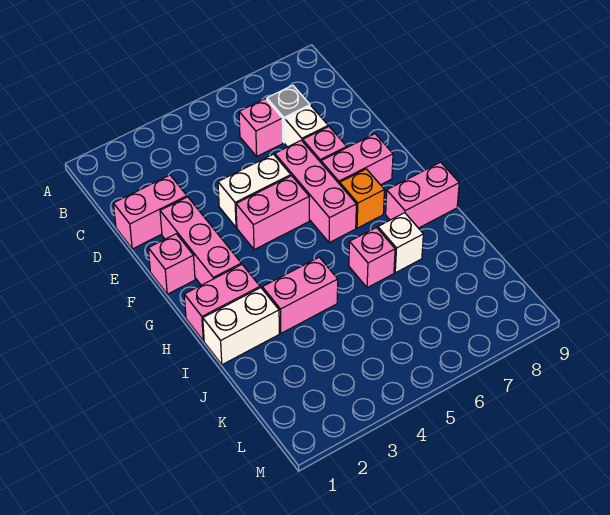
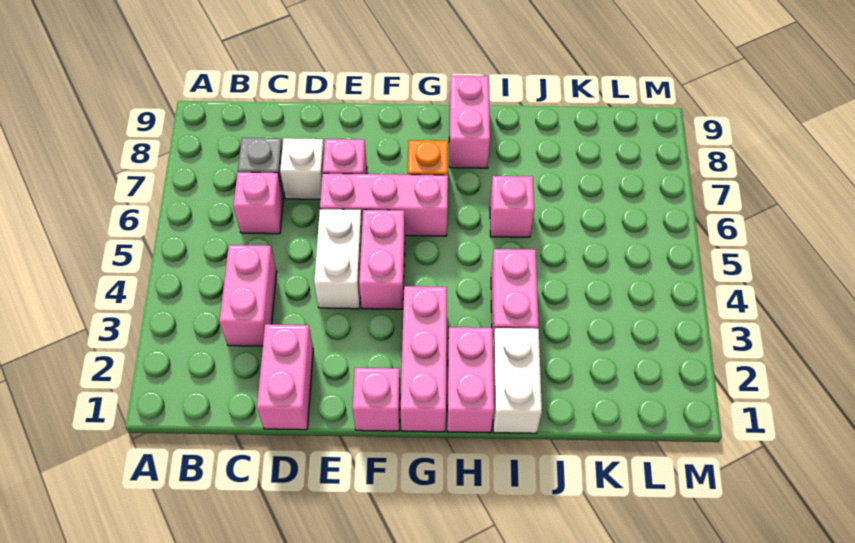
pink 1x3 brick [160,197,241,285] -> pink 1x3 brick turned to [400,286,447,432]
pink 1x2 brick [321,134,393,185] -> pink 1x2 brick moved to [219,245,277,346]
white 1x1 brick [378,213,423,273] -> none

